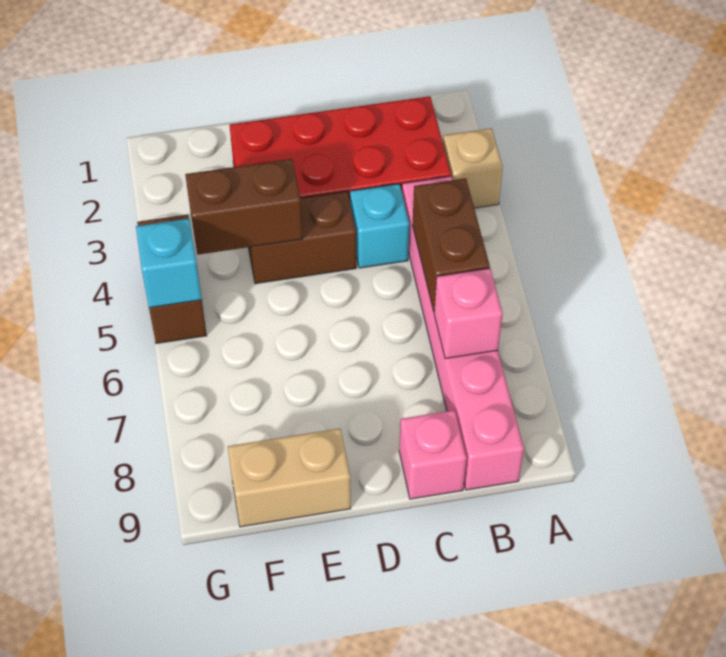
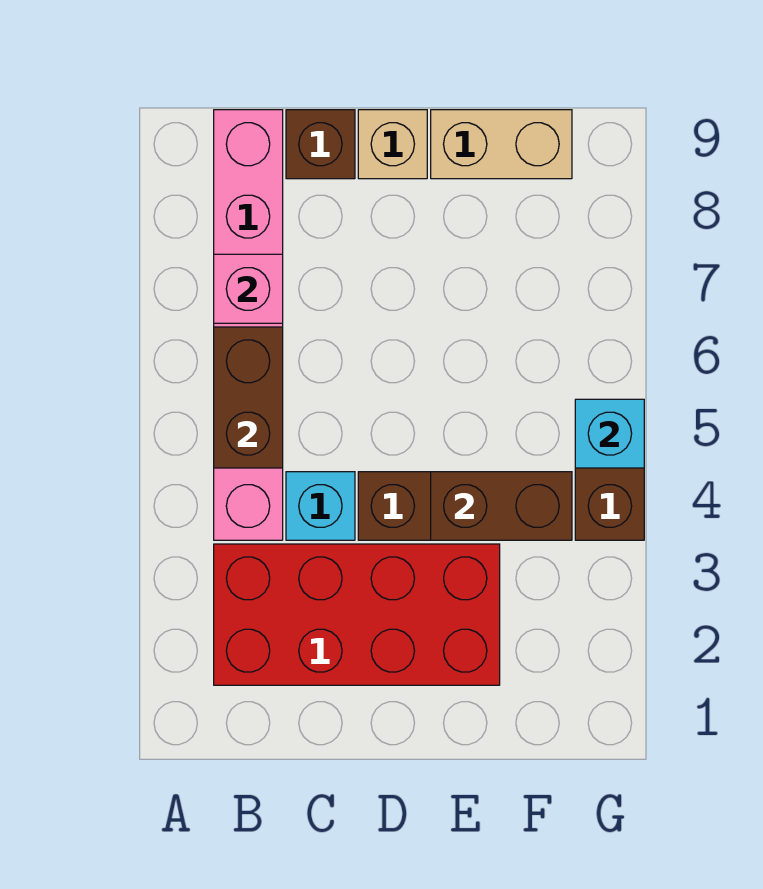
tan 1x1 brick [443,128,503,208] -> tan 1x1 brick moved to [358,110,427,179]
pink 1x1 brick [399,410,466,499] -> brown 1x1 brick [286,110,355,179]

